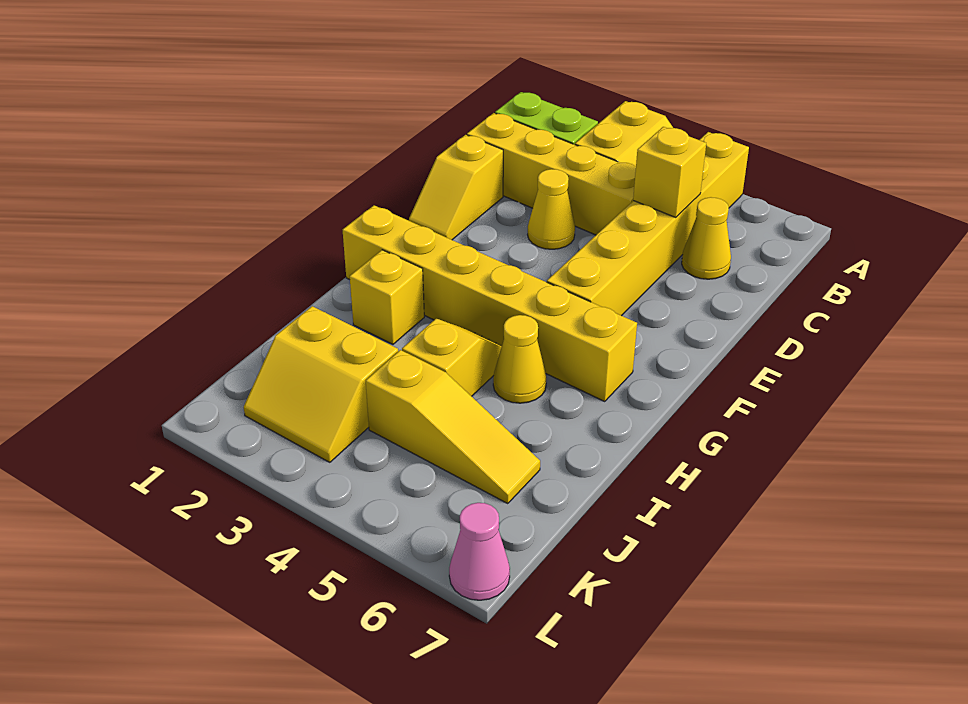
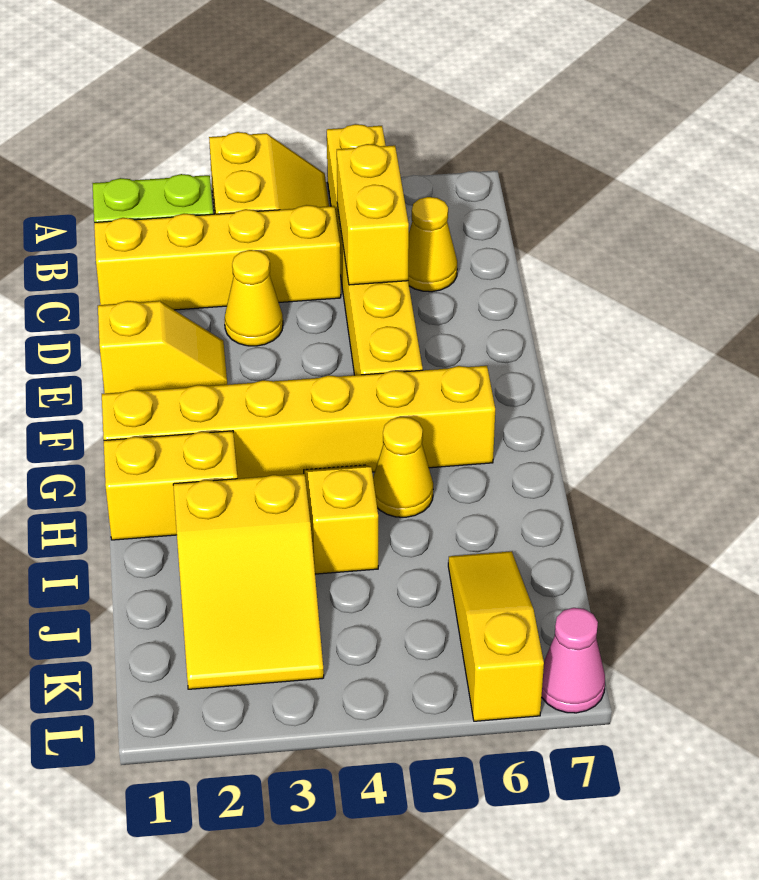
yellow 1x1 brick [633,127,706,217] -> yellow 1x2 brick [337,144,409,285]
yellow 1x2 slope [409,135,503,240] -> yellow 1x2 slope turned to [98,301,227,394]
yellow 1x1 brick [350,250,424,344] -> yellow 1x2 brick [104,431,237,540]
yellow 2x2 slope [244,306,398,462] -> yellow 2x3 slope [173,474,324,689]
yellow 1x3 slope [366,350,540,503] -> yellow 1x3 slope turned to [448,551,544,721]

